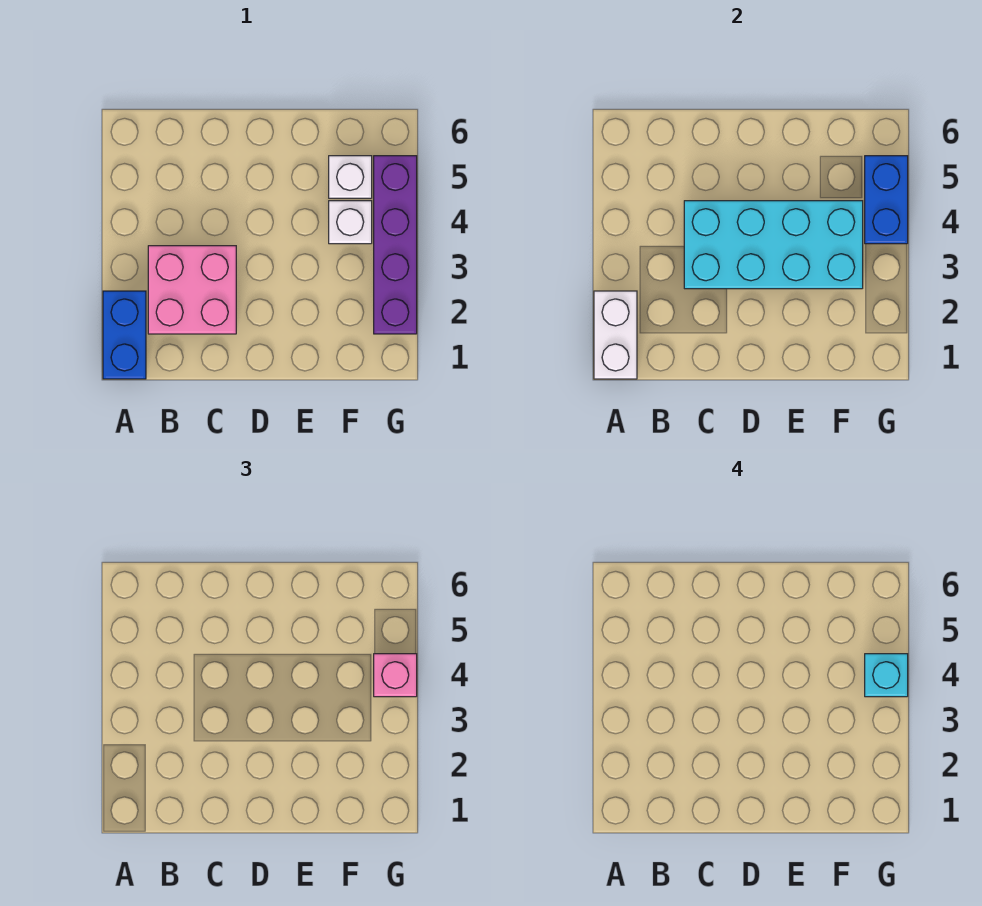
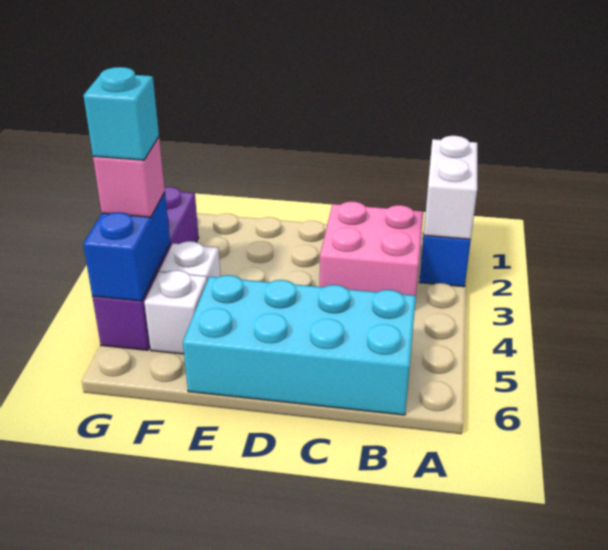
cyan 2x4 brick [684,201,863,289] -> cyan 2x4 brick moved to [183,275,416,415]

